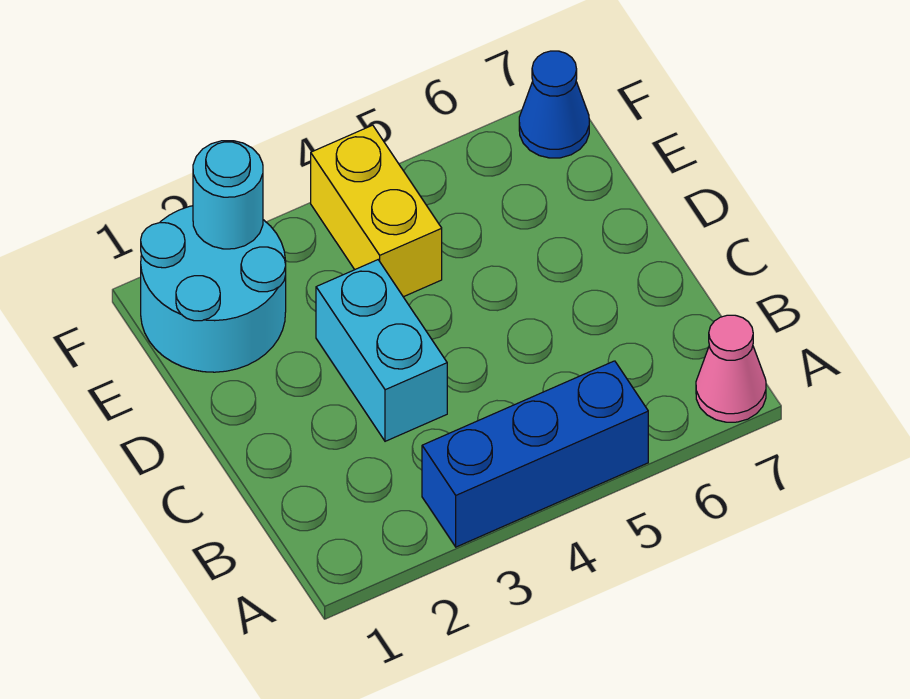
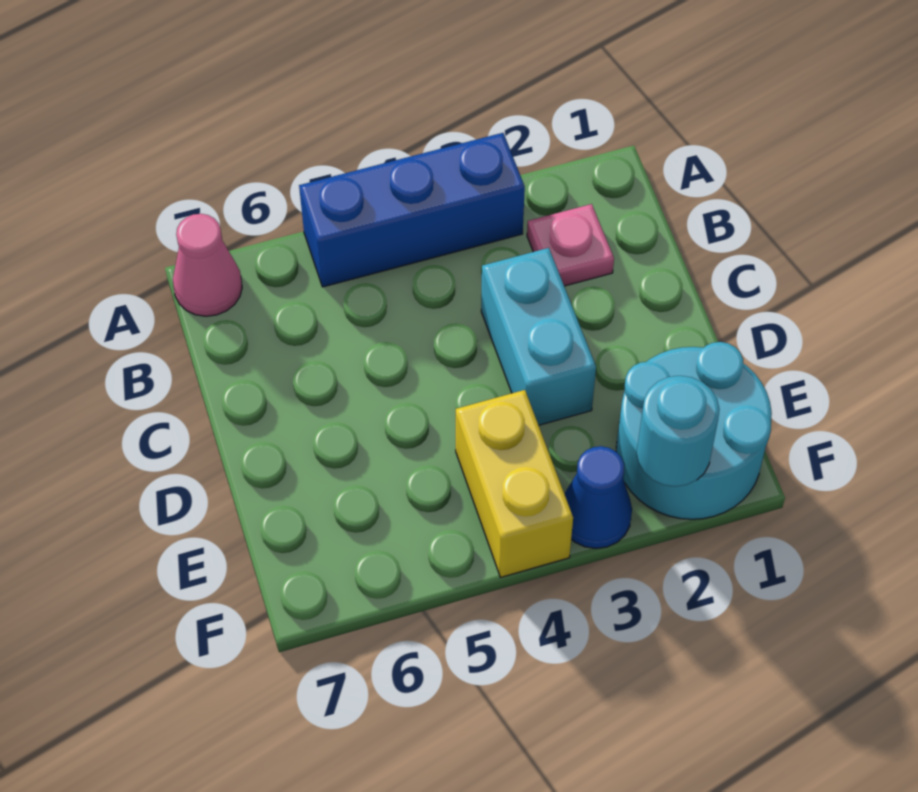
none -> pink 1x1 plate [527,204,614,286]
blue 1x1 cone [519,51,589,158] -> blue 1x1 cone moved to [565,446,632,548]

